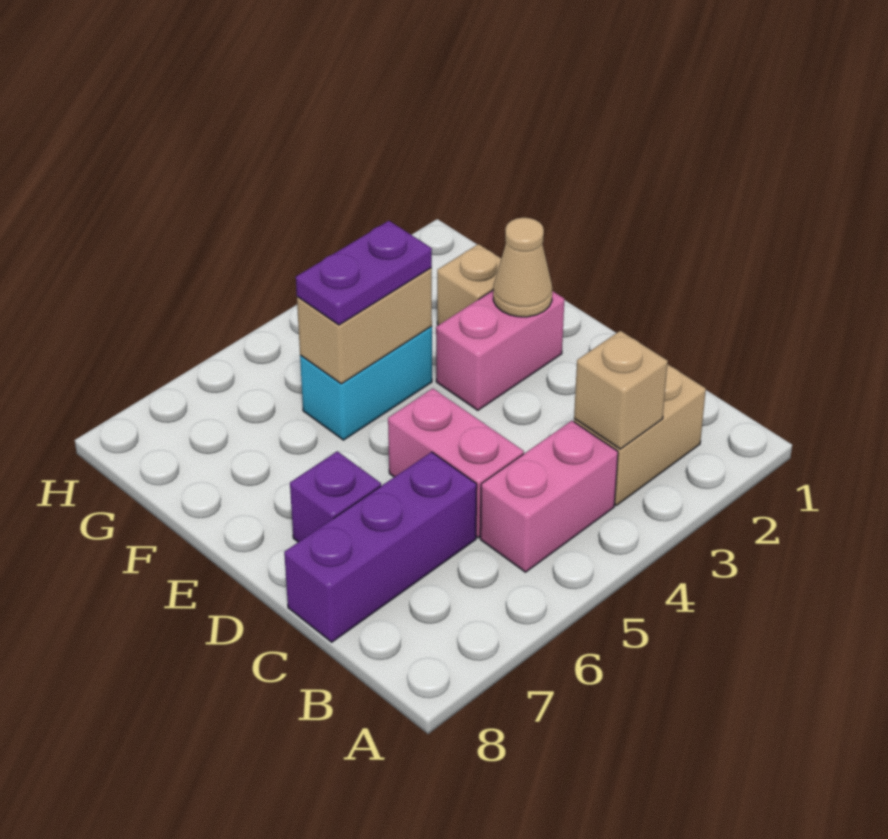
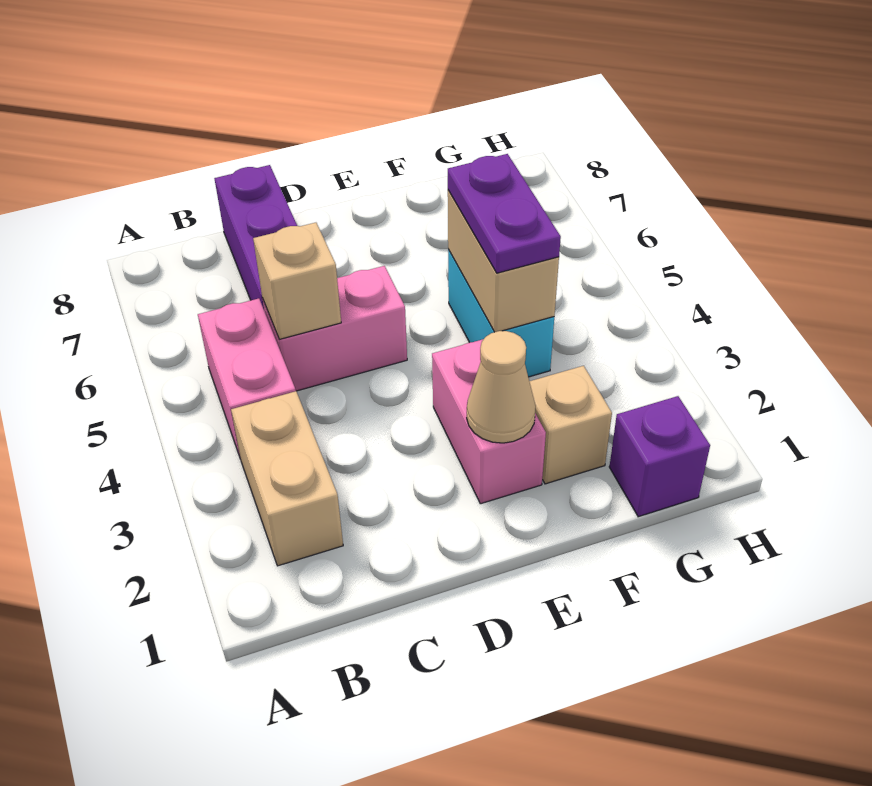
tan 1x1 brick [574,331,668,449] -> tan 1x1 brick moved to [253,223,341,339]
purple 1x1 brick [290,451,381,542] -> purple 1x1 brick moved to [609,396,710,517]

